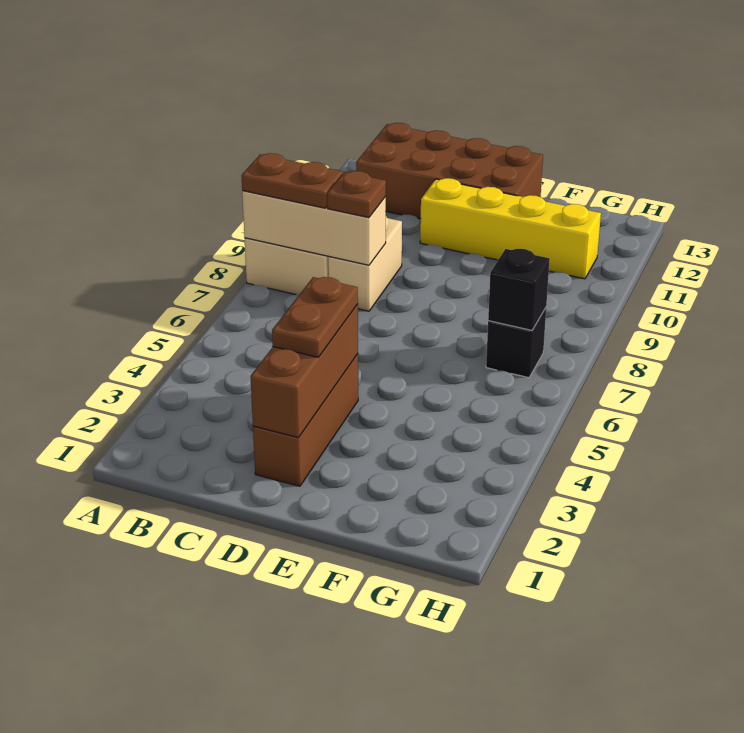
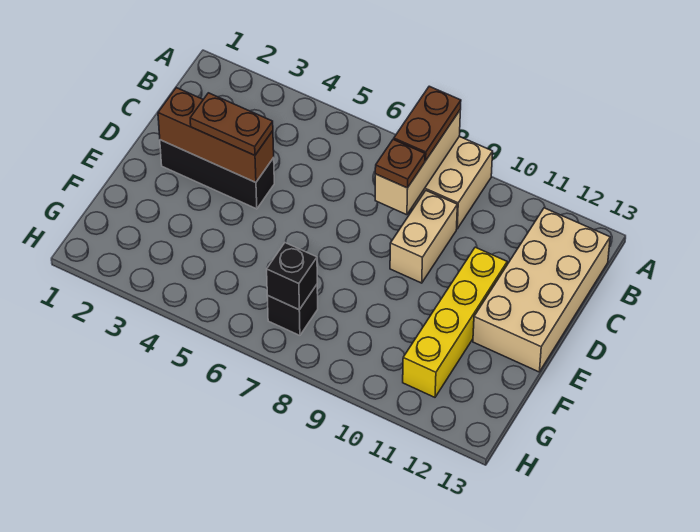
brown 2x4 brick [356,123,543,219] -> tan 2x4 brick [473,208,610,372]
tan 1x2 brick [328,217,402,311] -> tan 1x2 brick turned to [390,191,457,283]
brown 1x3 brick [253,354,358,486] -> black 1x3 brick [160,140,274,209]

